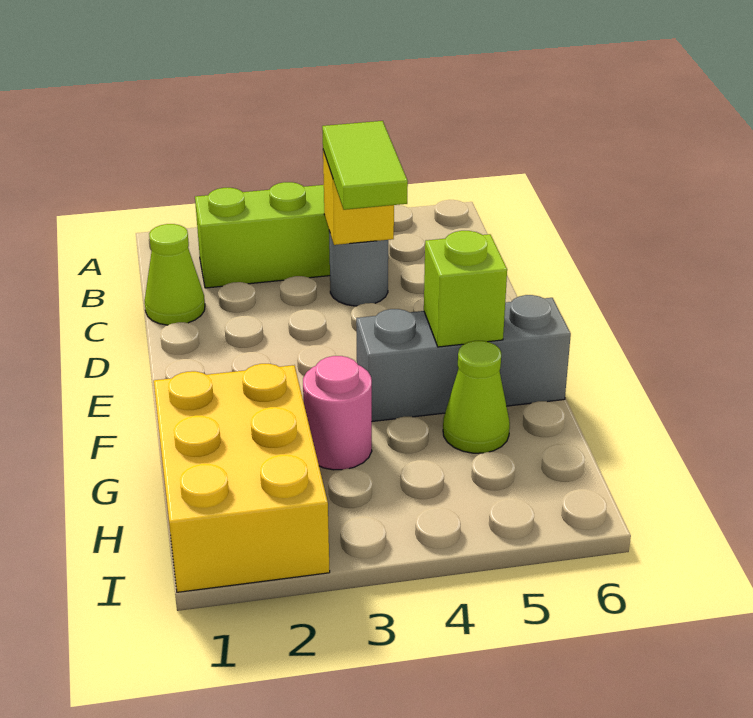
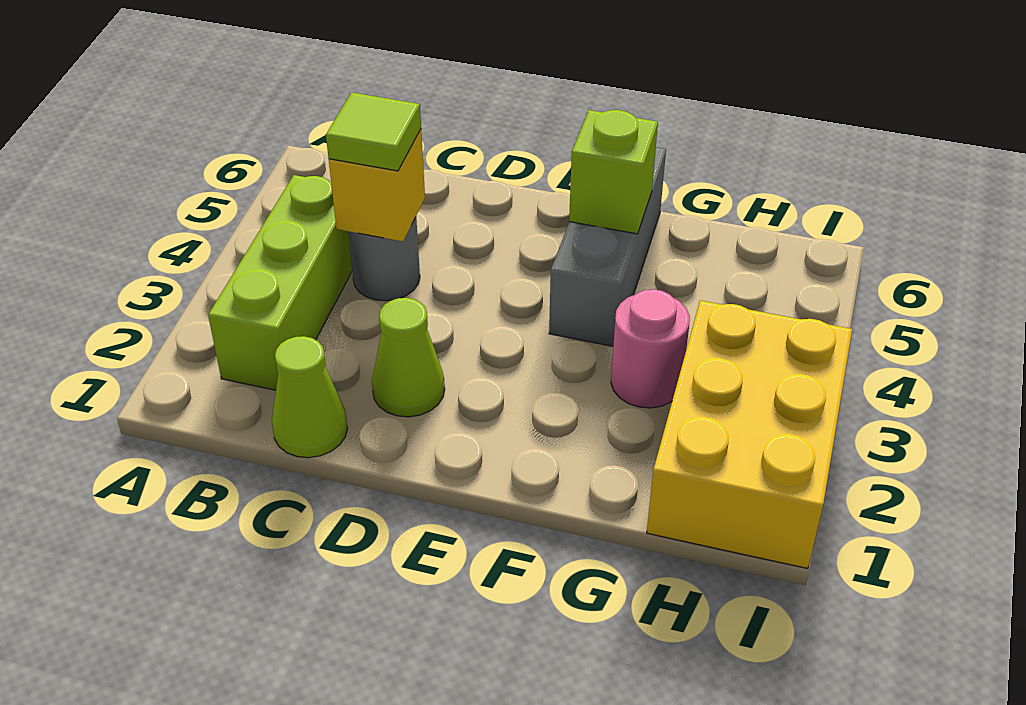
lime 1x2 tile [322,121,408,210] -> lime 1x1 tile [326,92,421,171]
yellow 2x3 brick [154,364,330,592] -> yellow 2x3 brick turned to [647,300,852,569]
lime 1x1 cone [443,341,510,453] -> lime 1x1 cone moved to [372,298,445,417]

